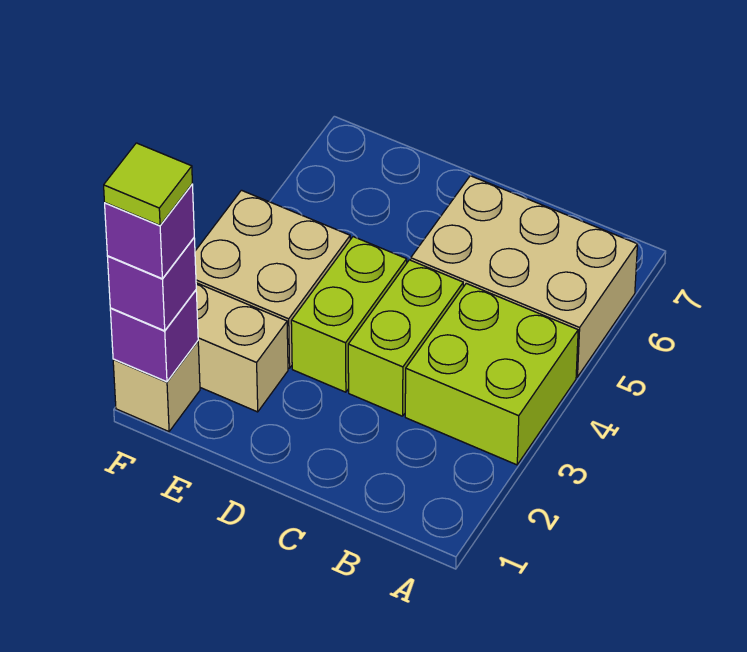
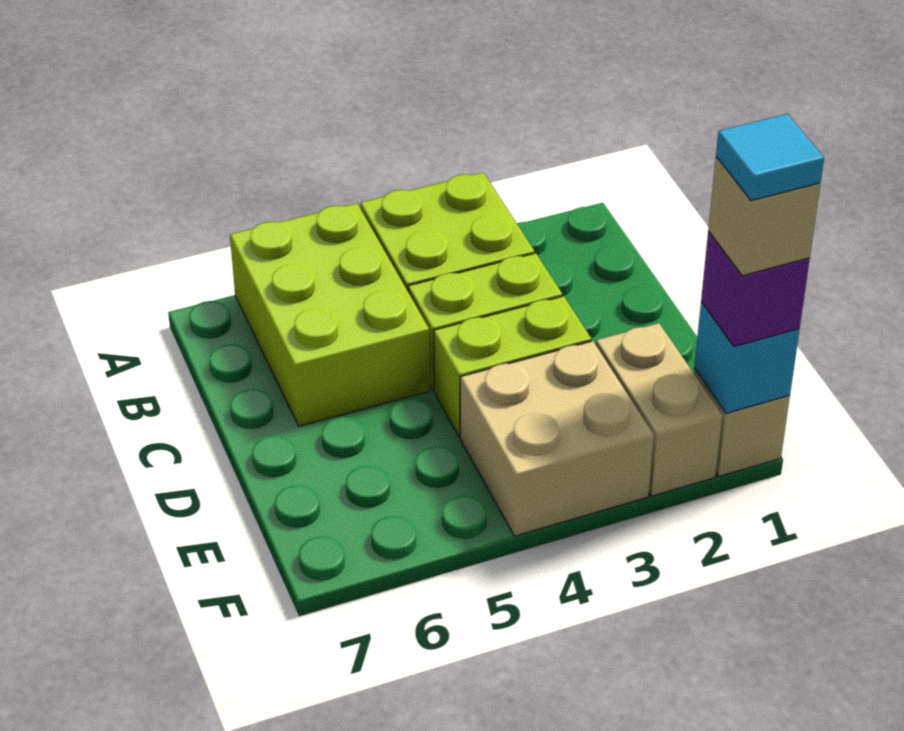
tan 2x3 brick [411,176,637,377] -> lime 2x3 brick [230,203,430,426]
purple 1x1 brick [110,290,198,382] -> cyan 1x1 brick [694,302,799,413]
purple 1x1 brick [105,184,194,279] -> tan 1x1 brick [708,157,820,276]
lime 1x1 tile [104,143,192,225] -> cyan 1x1 tile [716,114,824,201]

